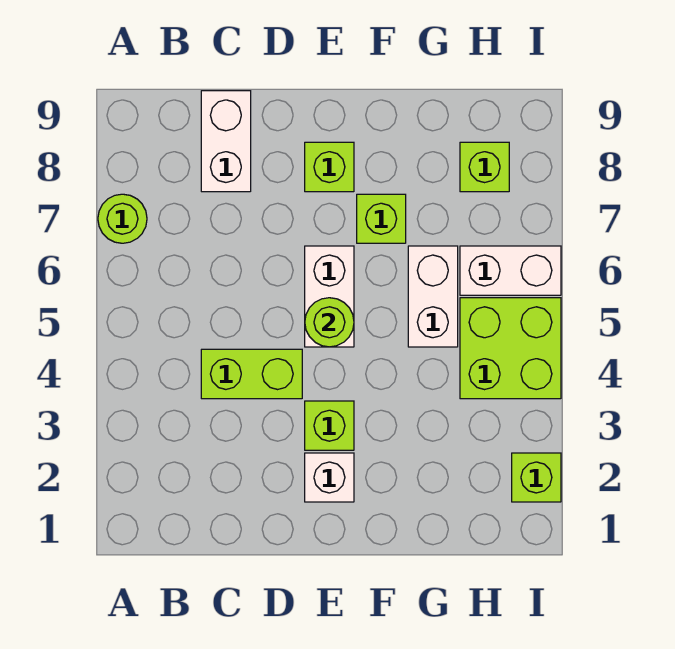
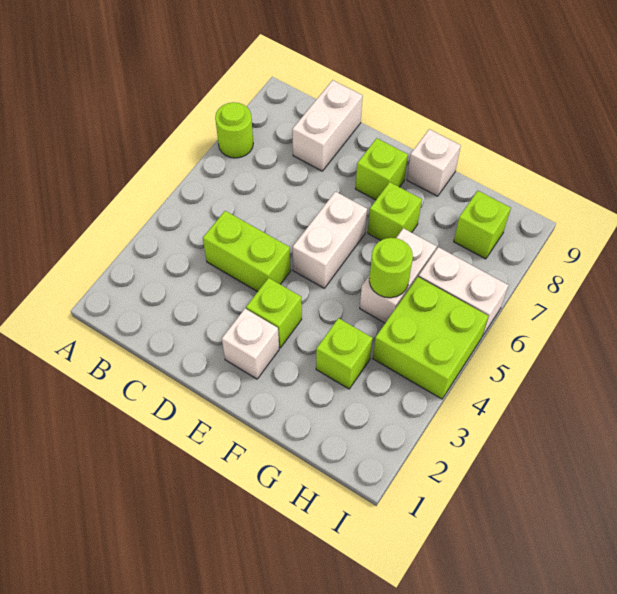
lime 1x1 round brick [305,298,354,347] -> lime 1x1 round brick moved to [369,238,413,298]
none -> white 1x1 brick [407,129,461,196]
lime 1x1 brick [512,453,561,502] -> lime 1x1 brick moved to [316,318,373,389]

